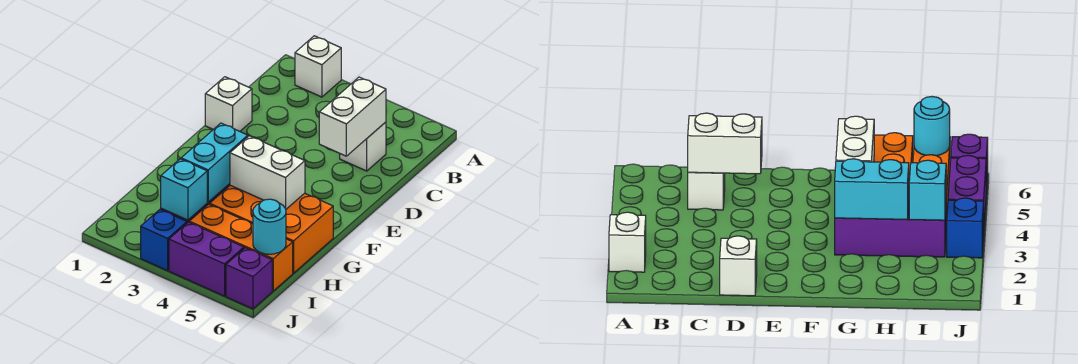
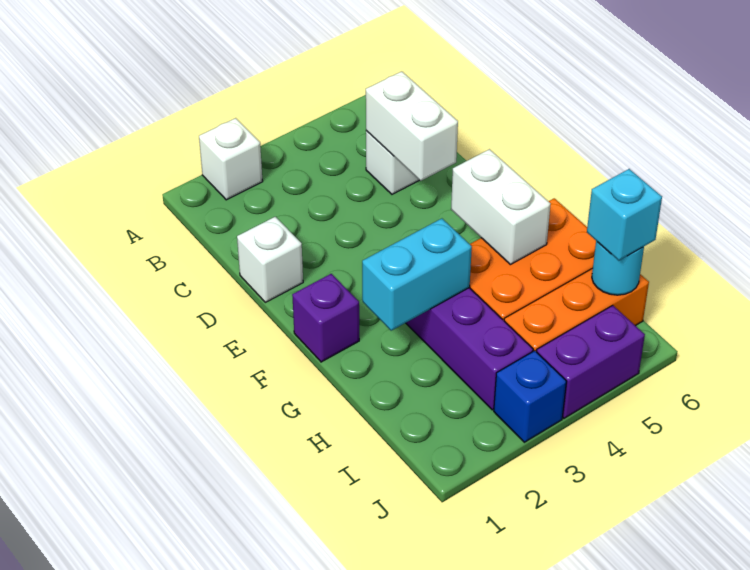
cyan 1x2 brick [181,123,248,202] -> cyan 1x2 brick turned to [362,219,472,331]
white 1x2 brick [230,136,305,209] -> white 1x2 brick turned to [451,149,551,265]
cyan 1x1 brick [161,159,207,220] -> cyan 1x1 brick moved to [587,169,662,261]
purple 1x1 brick [226,248,272,309] -> purple 1x1 brick moved to [292,274,359,362]

